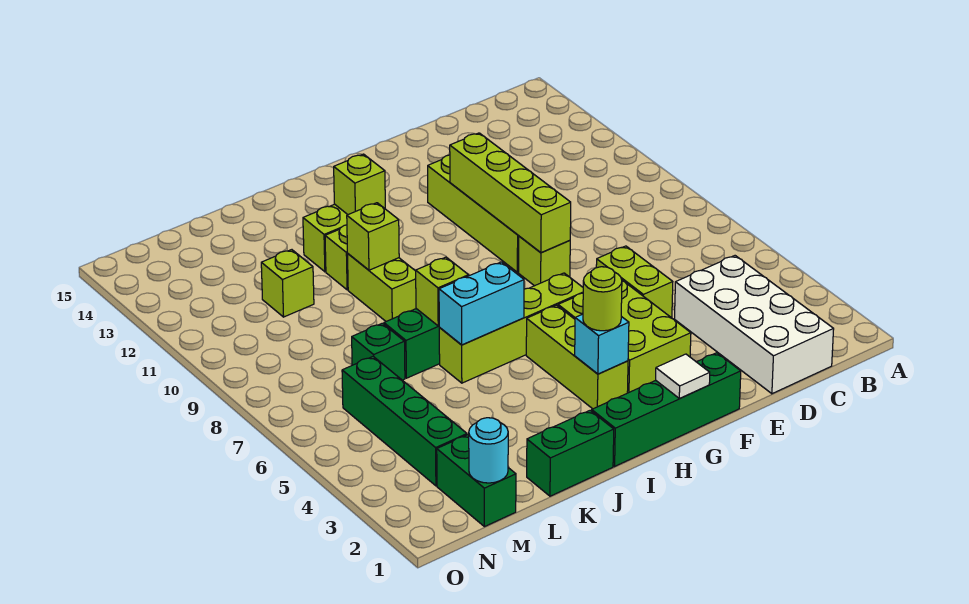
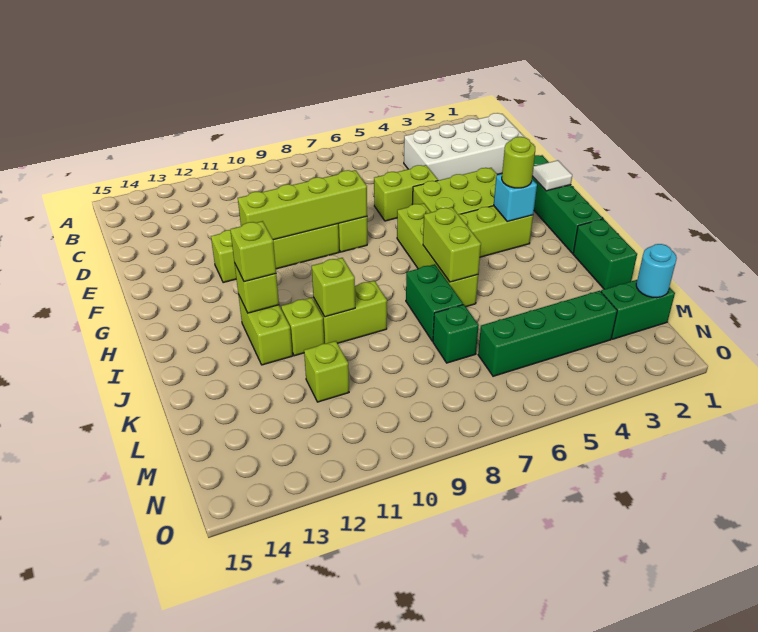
cyan 1x2 brick [439,262,524,345] -> lime 1x2 brick [423,207,481,282]
lime 1x1 brick [416,257,469,326] -> lime 1x1 brick moved to [230,221,276,282]

